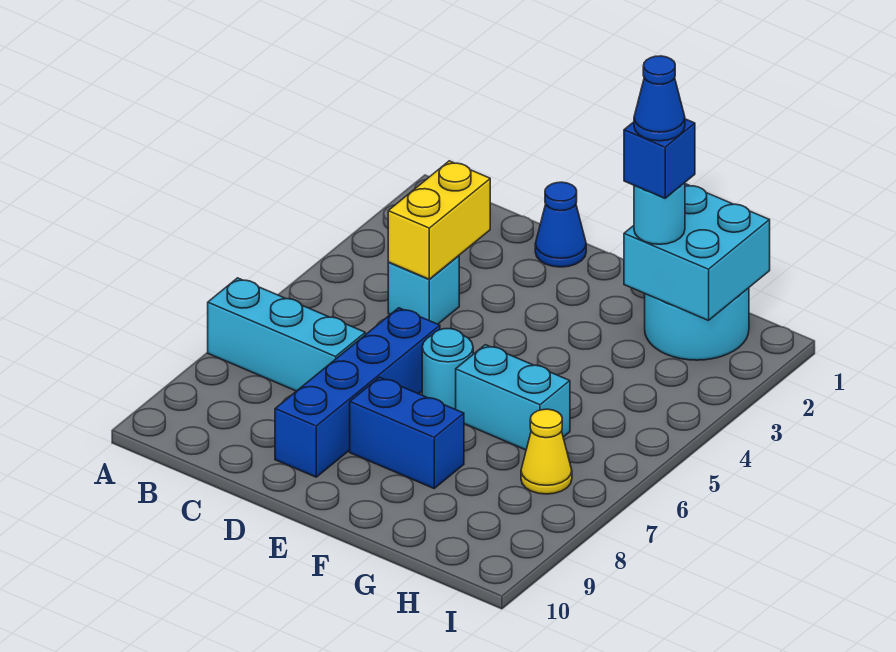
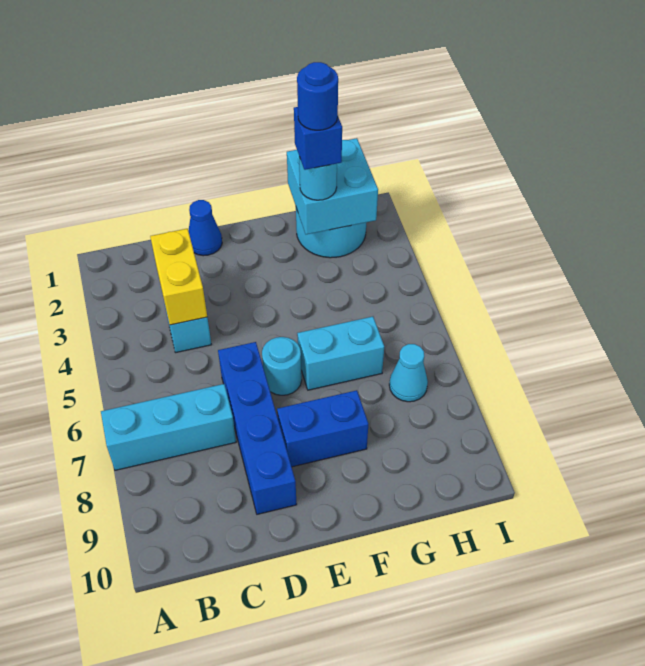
blue 1x1 cone [634,56,685,141] -> blue 1x1 round brick [297,62,338,130]
yellow 1x1 cone [521,409,572,494] -> cyan 1x1 cone [389,344,428,402]

